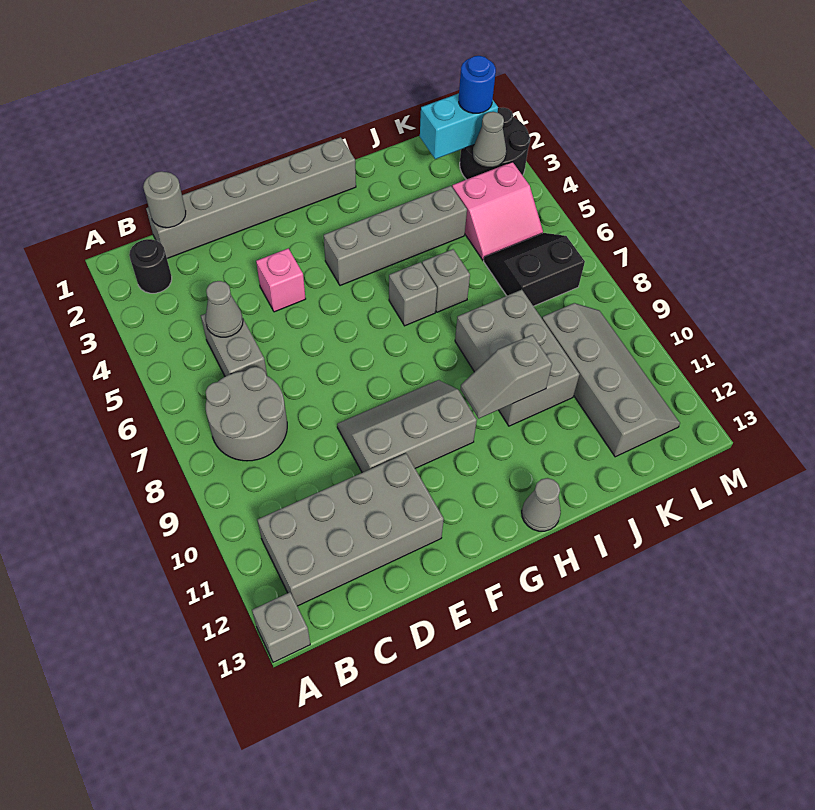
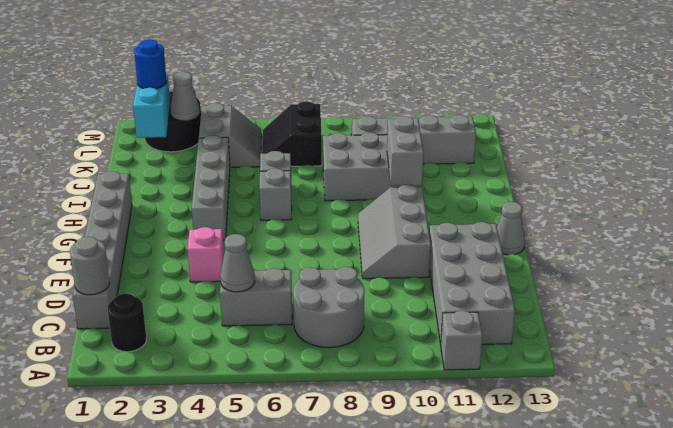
grey 1x1 brick [252,592,310,662] -> grey 1x1 brick moved to [441,311,482,370]
grey 1x2 slope [460,335,552,418] -> grey 1x2 brick [387,116,424,186]
grey 1x1 cone [522,478,561,531] -> grey 1x1 cone moved to [497,202,525,255]
pink 2x2 slope [452,162,543,260] -> grey 2x2 slope [199,103,262,167]

